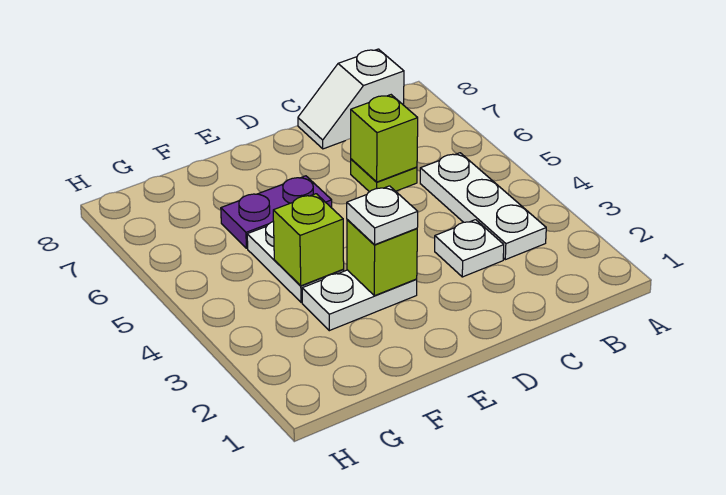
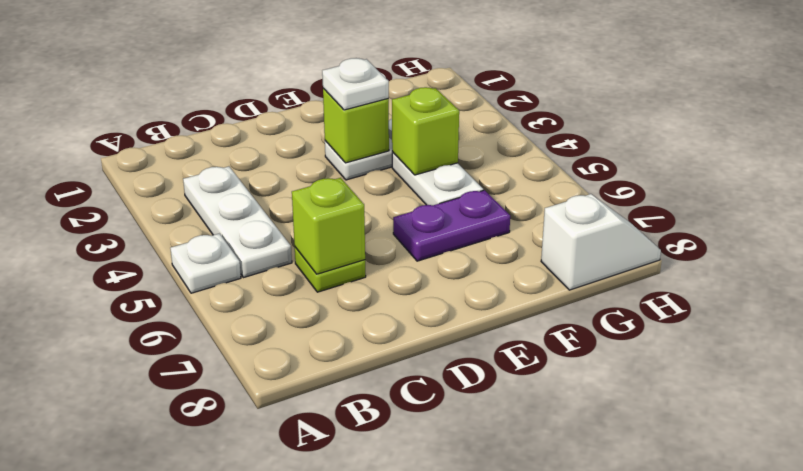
white 1x2 slope [298,49,404,149] -> white 1x2 slope moved to [541,194,661,290]
white 1x1 plate [435,220,504,277] -> white 1x1 plate moved to [170,234,241,293]

